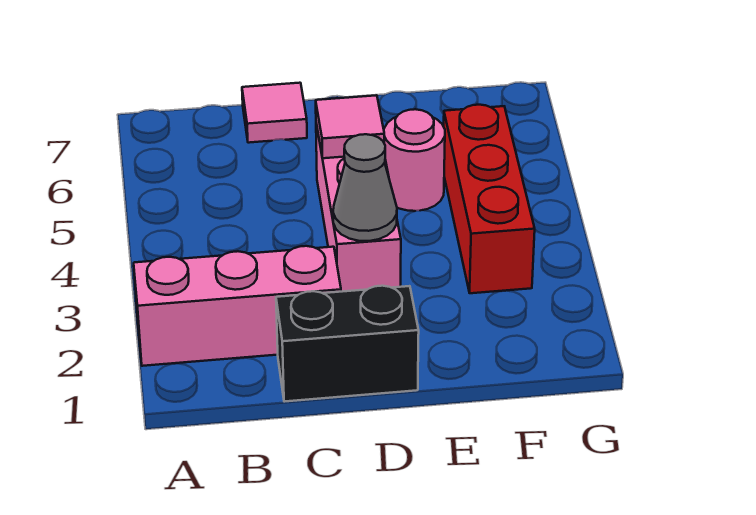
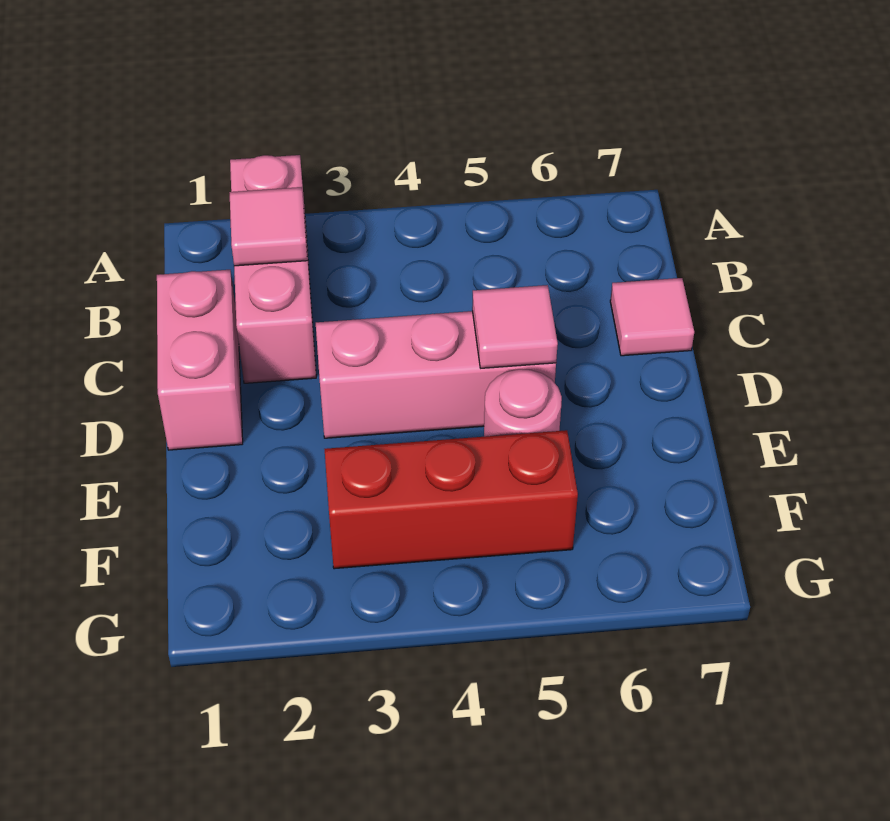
none -> pink 1x1 tile [229,187,307,266]
black 1x2 brick [276,286,419,402] -> pink 1x2 brick [157,270,243,450]
grey 1x1 cone [333,134,397,241] -> none

